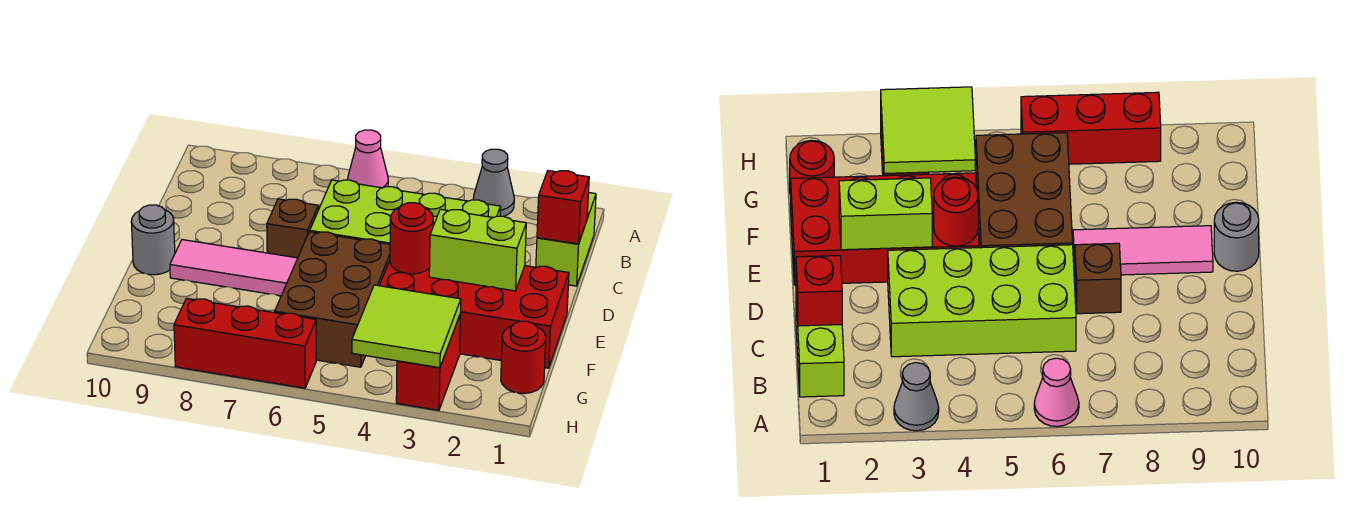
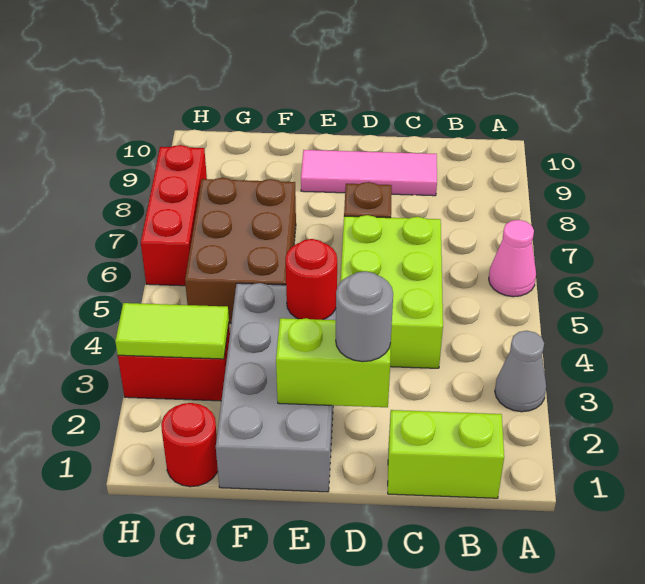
red 1x1 brick [537,171,589,244] -> none
lime 2x4 brick [310,180,501,244] -> lime 2x3 brick [341,215,443,368]
red 2x4 brick [379,261,569,368] -> grey 2x4 brick [216,283,336,492]
lime 1x2 brick [429,209,526,291] -> lime 1x2 brick turned to [276,318,391,407]
brown 2x3 brick [275,232,390,367] -> brown 2x3 brick turned to [185,178,296,323]
pink 1x3 tile [170,240,298,296] -> pink 1x3 tile turned to [301,150,437,196]
grey 1x1 round brick [131,205,175,275] -> grey 1x1 round brick moved to [336,271,393,362]
lime 2x2 tile [352,285,461,368] -> lime 1x2 tile [115,303,229,359]

